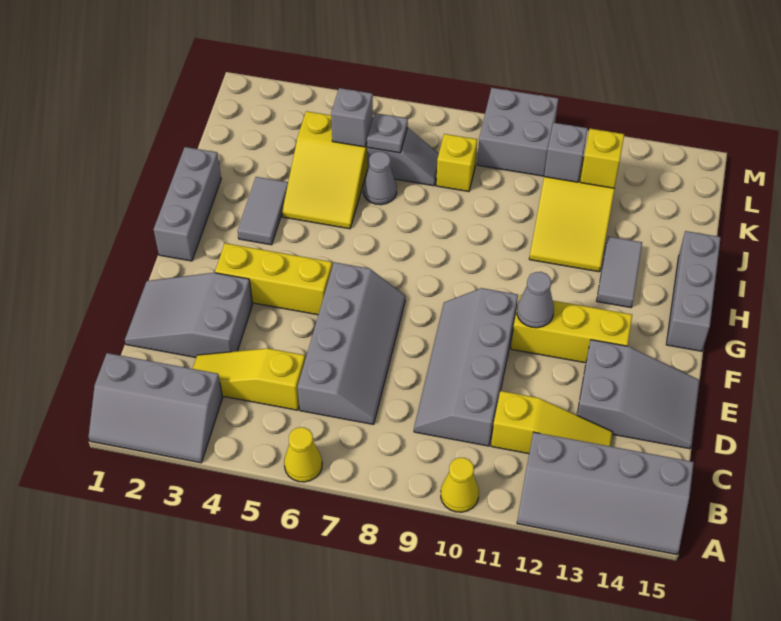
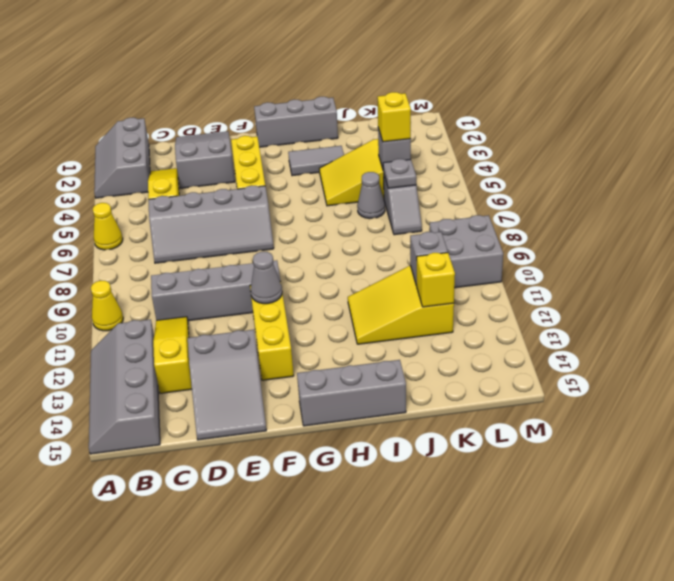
yellow 1x3 slope [491,391,613,454] -> yellow 1x3 slope turned to [153,317,192,393]
grey 1x2 tile [597,236,642,308] -> none
yellow 1x1 brick [436,134,477,192] -> yellow 1x1 brick moved to [377,92,411,142]

